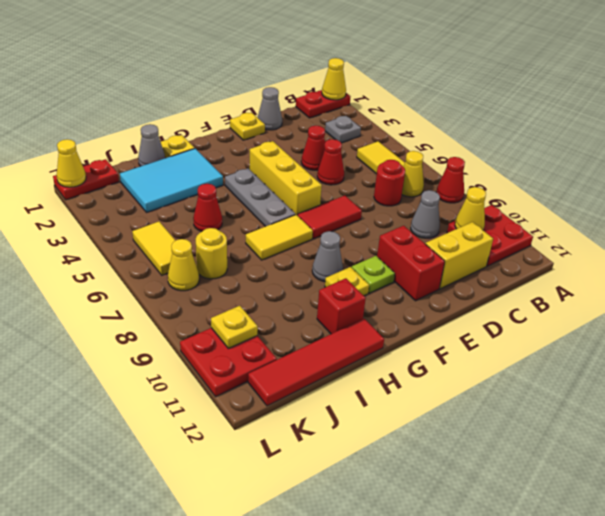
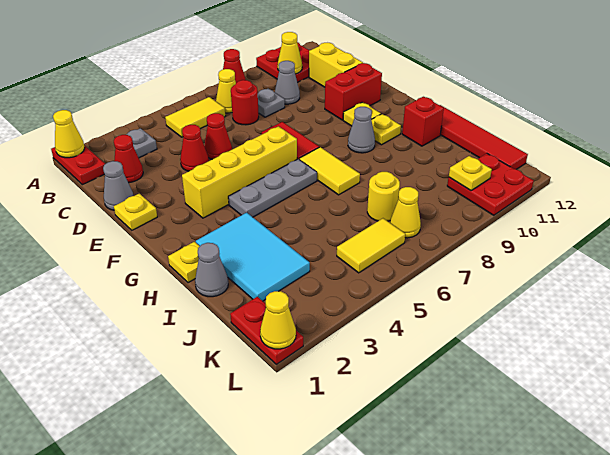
none -> grey 1x1 plate [258,89,285,117]
yellow 1x3 brick [250,141,322,215] -> yellow 1x4 brick [182,126,297,218]
lime 1x1 plate [352,256,395,293] -> yellow 1x1 plate [343,102,381,126]
red 1x1 cone [193,184,222,231] -> red 1x1 cone moved to [114,135,143,183]

